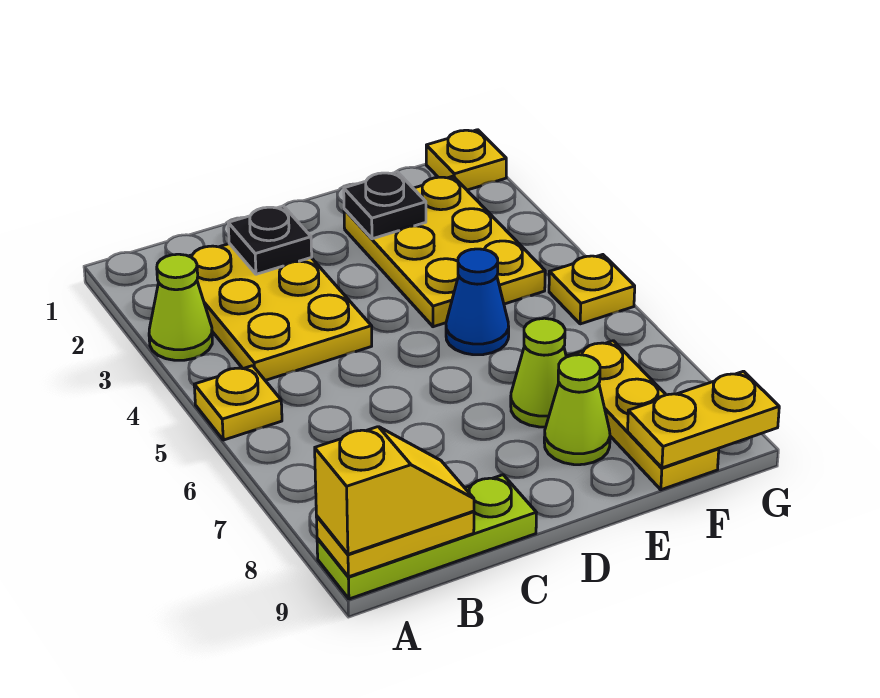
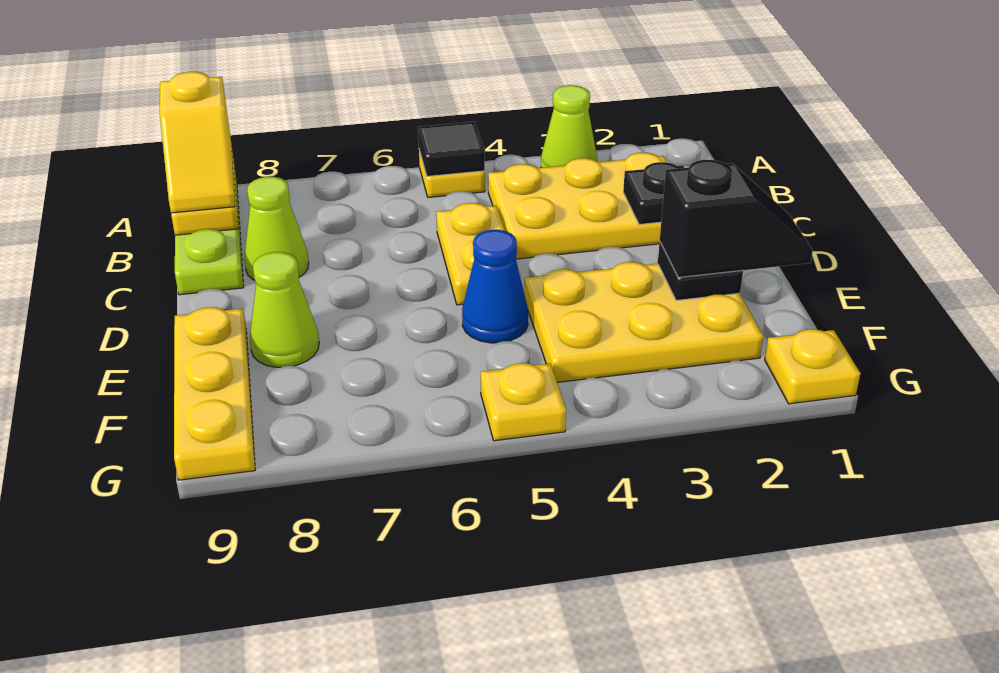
none -> black 1x1 tile [418,122,485,176]
none -> black 1x2 slope [660,160,813,277]
lime 1x1 cone [511,318,566,427] -> lime 1x1 cone moved to [244,177,309,280]
yellow 1x3 plate [566,341,719,490] -> yellow 1x3 plate turned to [174,307,255,480]
yellow 1x2 plate [628,371,779,468] -> yellow 1x2 plate moved to [436,203,521,305]

